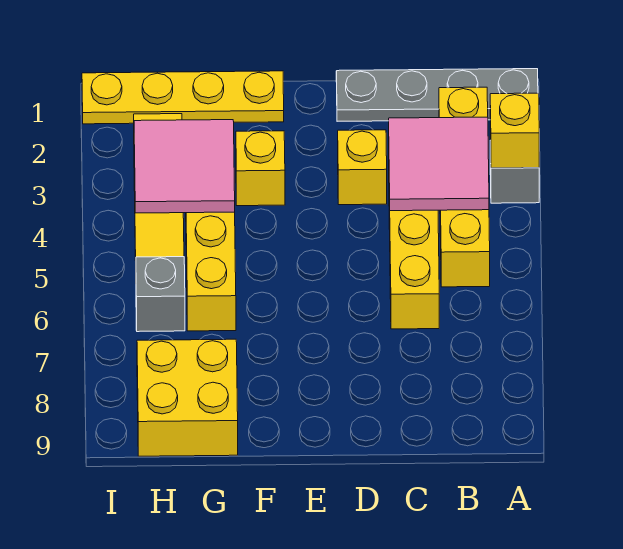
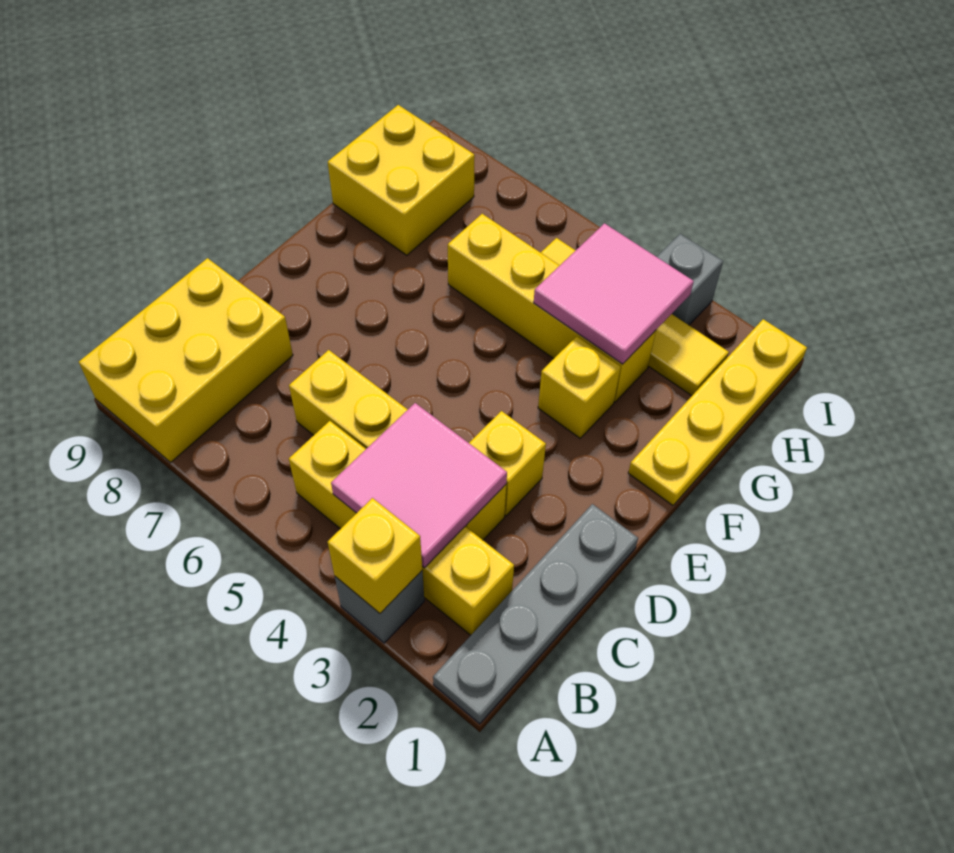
none -> yellow 2x3 brick [79,258,293,462]
grey 1x1 brick [136,257,185,332] -> grey 1x1 brick moved to [657,234,723,325]

